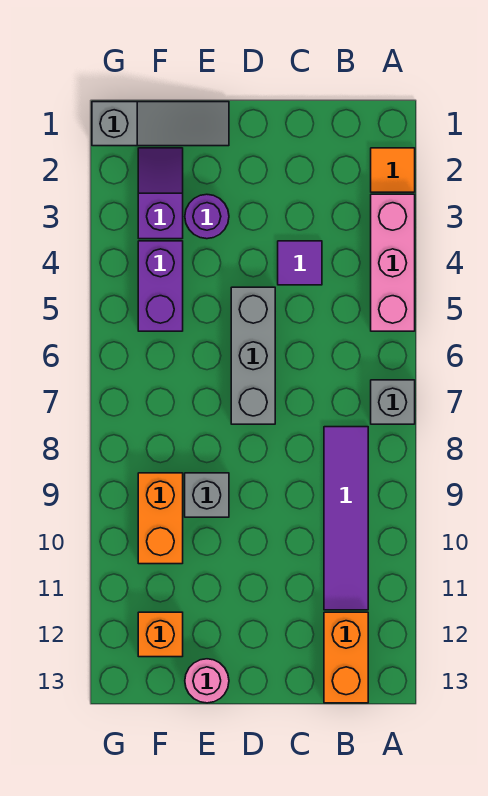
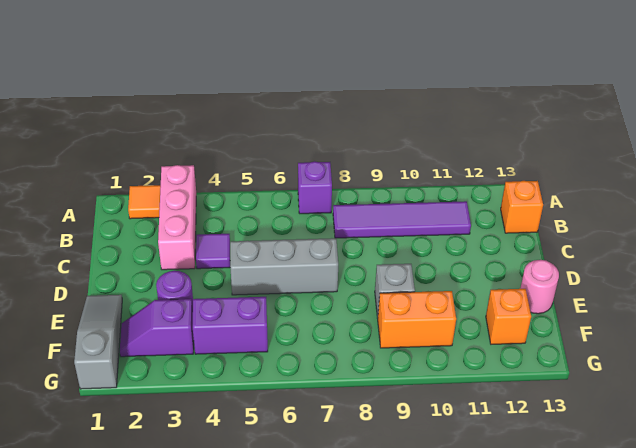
pink 1x3 brick [371,194,415,331] -> pink 1x3 brick turned to [158,165,196,270]
grey 1x1 brick [371,380,415,424] -> purple 1x1 brick [298,161,332,214]
orange 1x2 brick [324,612,368,703] -> orange 1x1 brick [501,181,543,233]

